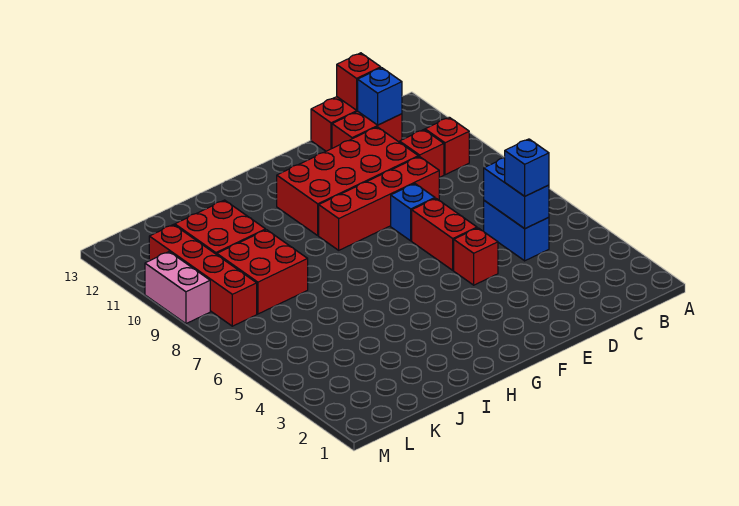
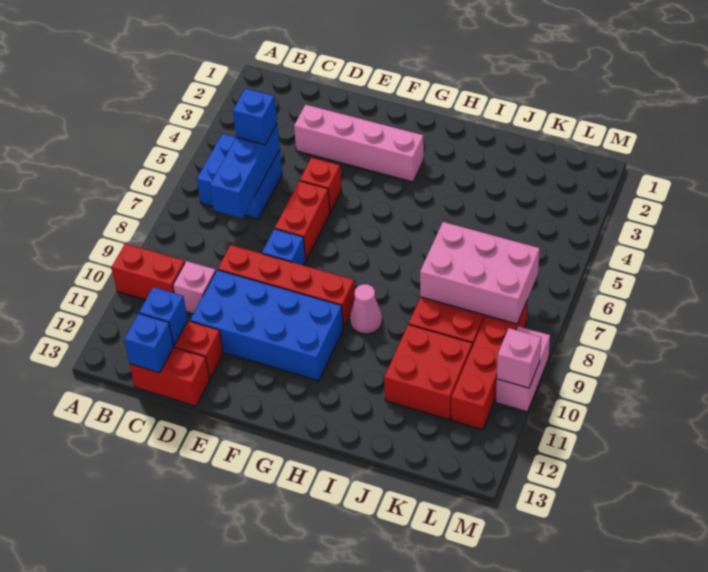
red 1x1 brick [425,117,469,175] -> red 1x2 brick [111,244,185,300]
blue 1x2 brick [484,201,549,261] -> blue 2x2 brick [197,134,282,219]
blue 1x2 brick [484,158,549,229] -> blue 1x3 brick [210,124,280,218]
red 1x1 brick [400,130,444,178] -> pink 1x1 brick [173,261,216,314]
red 1x1 brick [337,53,381,110] -> blue 1x1 brick [124,314,174,373]
none -> pink 1x4 brick [294,105,424,182]
red 2x4 brick [277,127,418,235] -> blue 2x4 brick [190,270,343,381]
none -> pink 1x1 cone [350,284,382,334]
none -> pink 2x3 brick [420,222,540,324]
none -> pink 1x1 brick [497,328,541,388]

